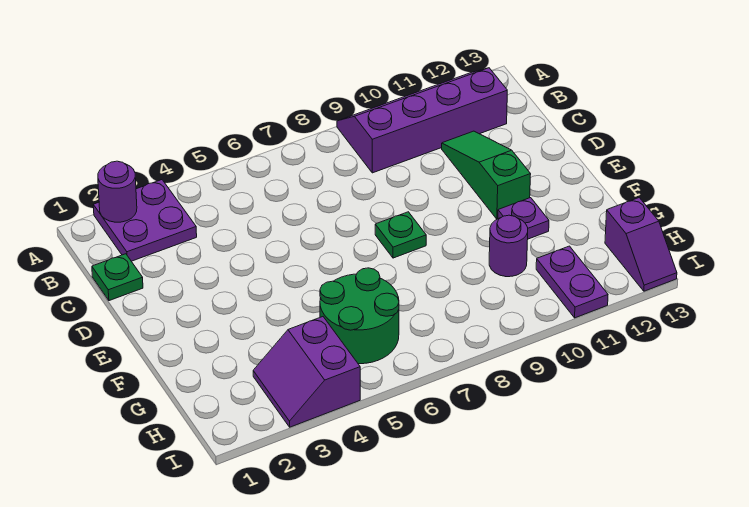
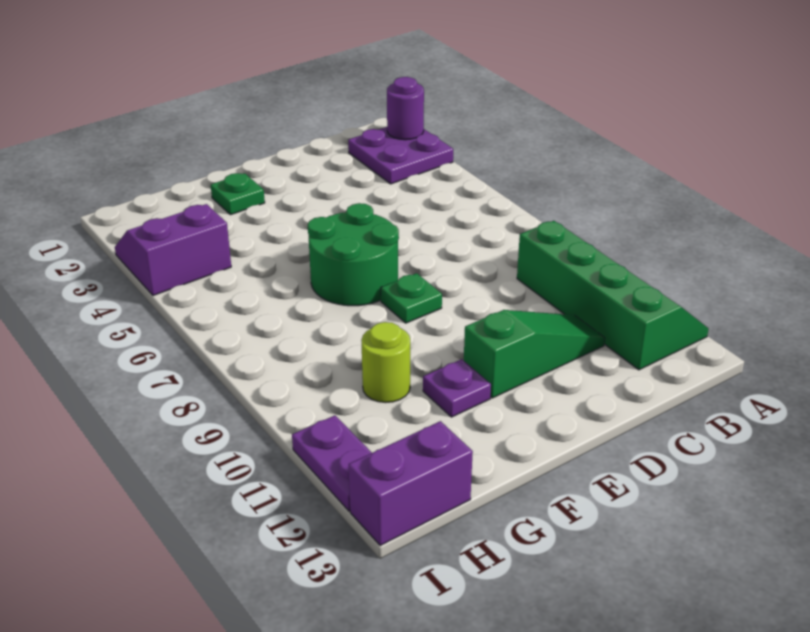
purple 2x4 slope [337,68,507,173] -> green 2x4 slope [517,221,709,370]
green 1x1 plate [92,254,143,301] -> green 1x1 plate moved to [211,173,265,215]
green 2x2 round brick [320,268,399,364] -> green 2x2 round brick moved to [308,203,399,306]
purple 1x1 round brick [489,215,528,277] -> lime 1x1 round brick [361,322,410,403]
purple 1x2 plate [536,246,608,318] -> purple 1x2 plate turned to [292,415,372,511]
purple 1x2 slope [605,198,677,291] -> purple 1x2 brick [349,421,473,545]

